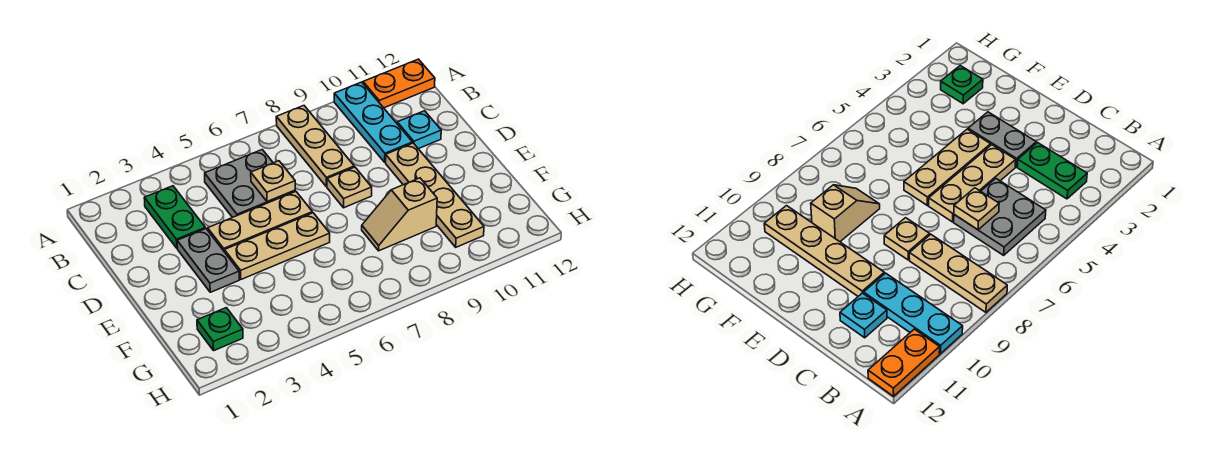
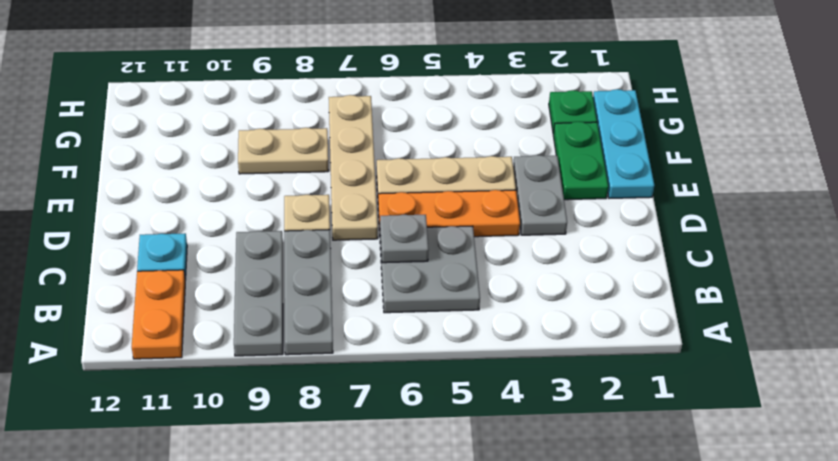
tan 1x3 plate [276,106,354,187] -> grey 1x3 plate [284,230,333,355]
none -> grey 1x3 plate [234,231,283,356]
cyan 1x3 plate [334,82,412,162] -> cyan 1x3 plate moved to [593,89,654,198]
orange 1x2 plate [363,59,435,108] -> orange 1x2 plate turned to [132,270,185,359]
green 1x2 plate [144,186,205,248] -> green 1x2 plate moved to [553,122,608,200]
tan 1x1 plate [251,161,295,202] -> grey 1x1 plate [380,215,429,263]
tan 1x3 plate [208,191,312,251] -> orange 1x3 plate [378,190,520,237]
tan 1x4 plate [386,143,484,247] -> tan 1x4 plate moved to [329,95,378,240]
tan 1x2 slope [362,178,437,251] -> tan 1x2 plate [238,128,329,174]

